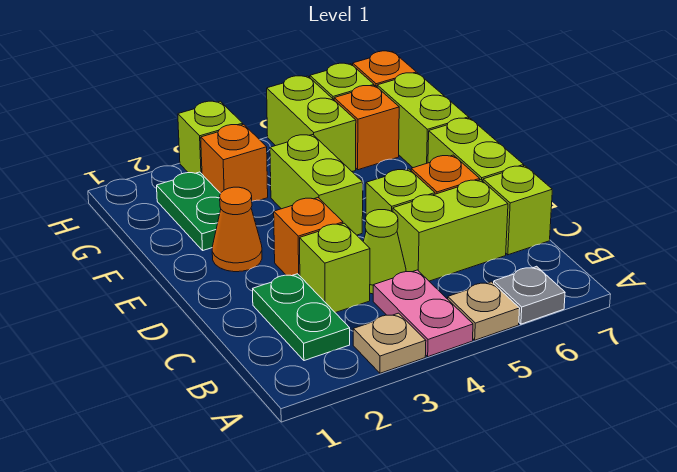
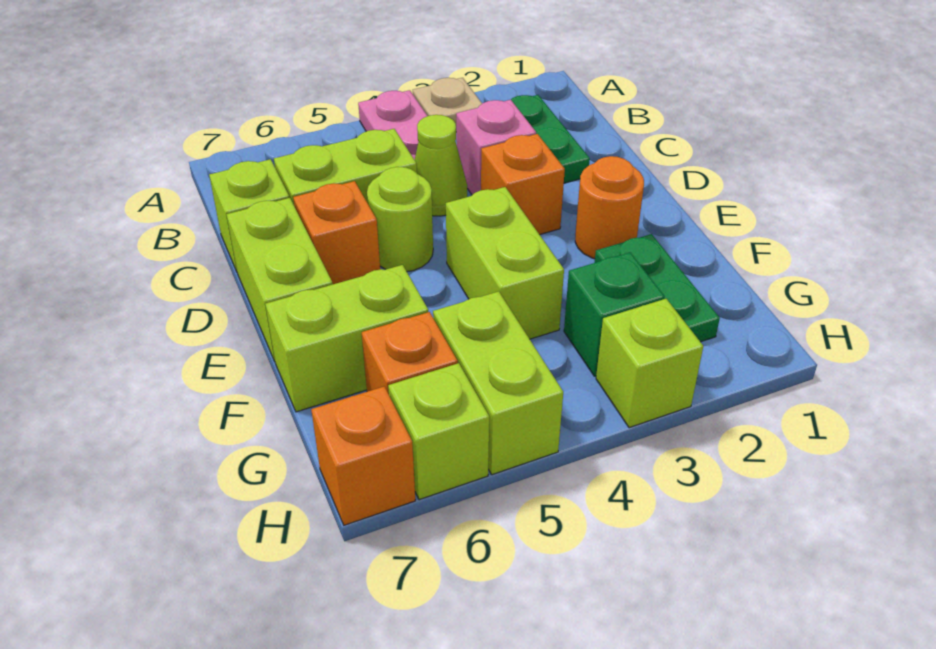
tan 1x1 plate [448,282,520,340] -> none
grey 1x1 plate [494,266,565,324] -> none
lime 1x1 brick [300,223,370,313] -> pink 1x1 brick [456,100,536,195]
lime 1x1 brick [366,169,435,215] -> lime 1x1 round brick [367,167,433,272]
orange 1x1 cone [212,187,262,272] -> orange 1x1 round brick [575,156,644,259]
lime 1x2 brick [377,73,469,168] -> lime 1x2 brick turned to [265,265,428,412]
orange 1x1 brick [201,124,268,201] -> green 1x1 brick [564,253,664,376]

